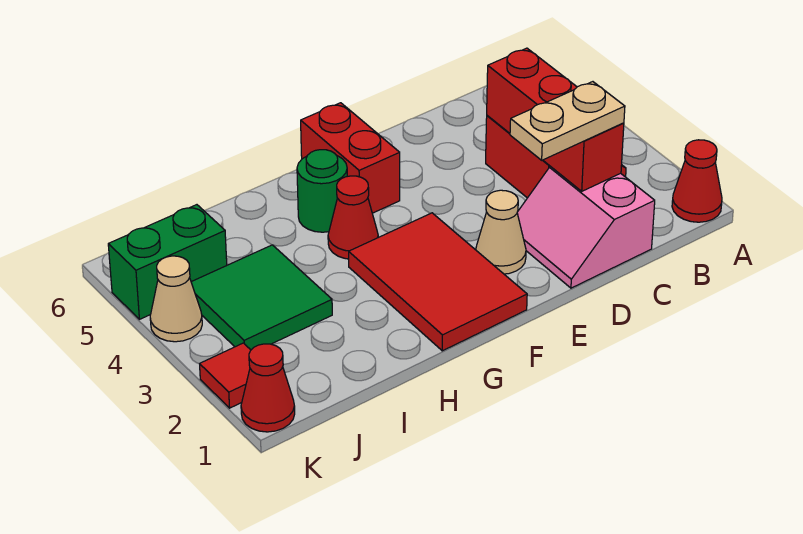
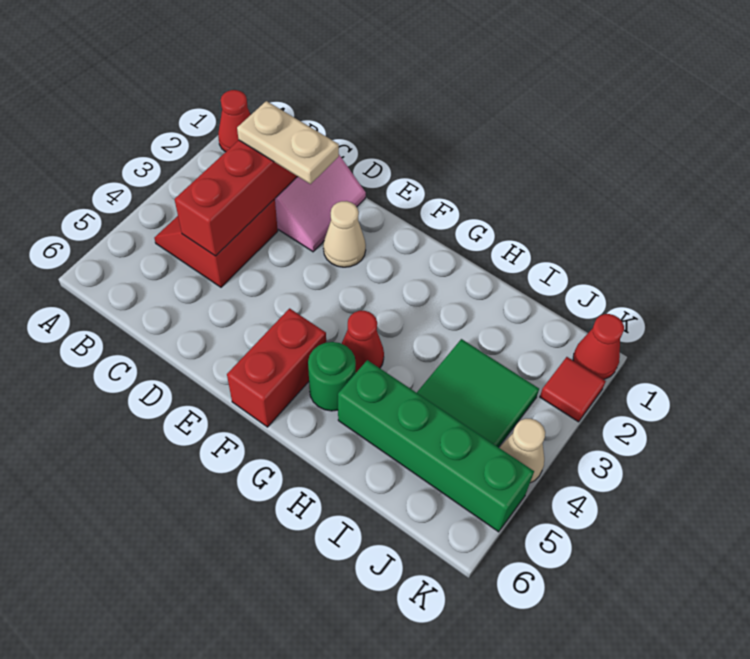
red 2x3 tile [349,213,527,351] -> none
green 1x2 brick [108,205,227,319] -> green 1x4 brick [338,360,534,532]

